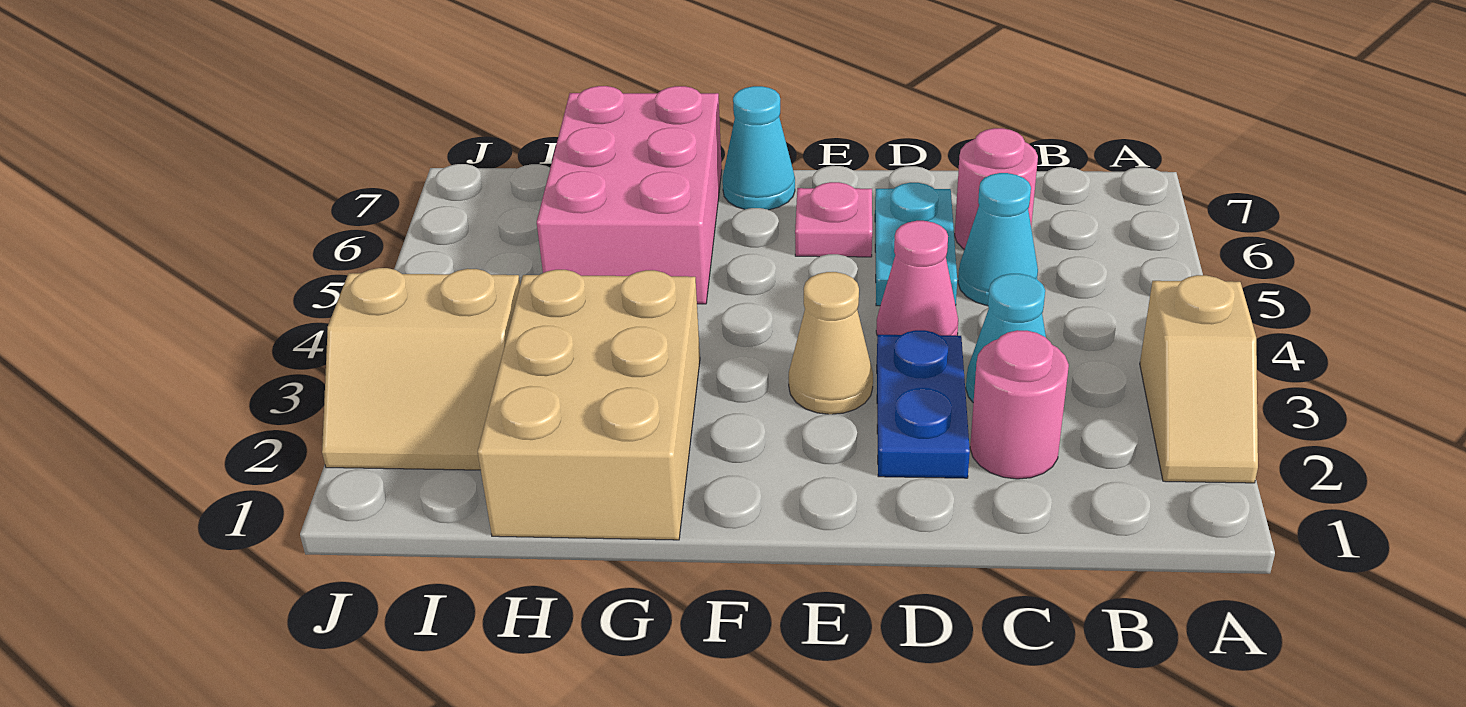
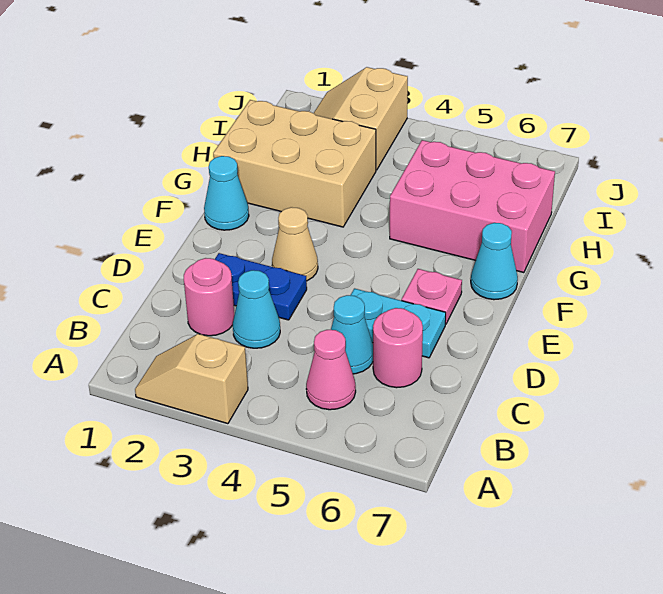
pink 1x1 cone [876,221,958,336] -> pink 1x1 cone moved to [306,330,356,410]
none -> cyan 1x1 cone [204,156,249,230]

